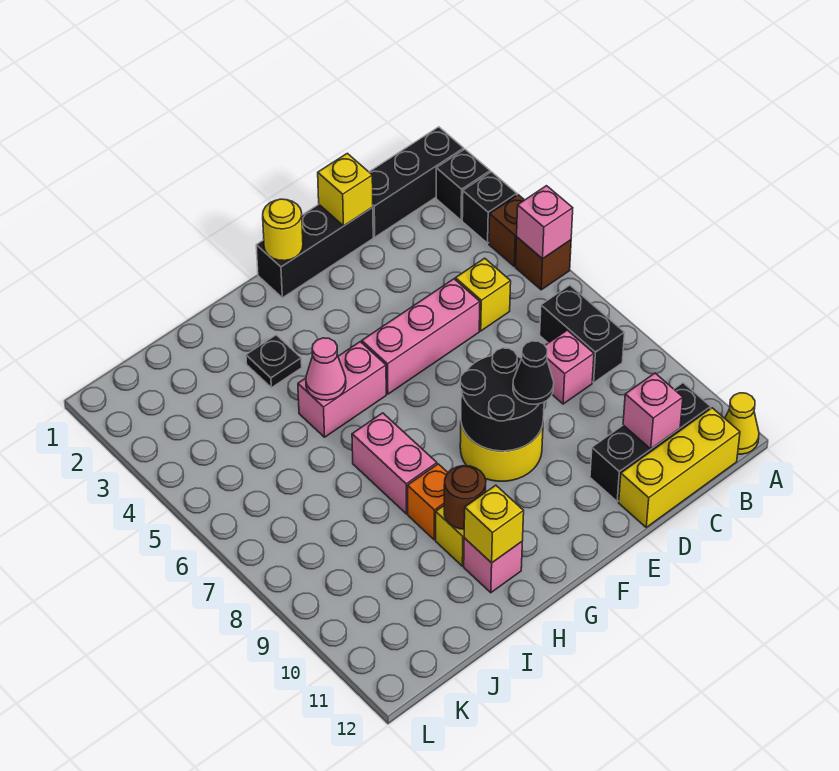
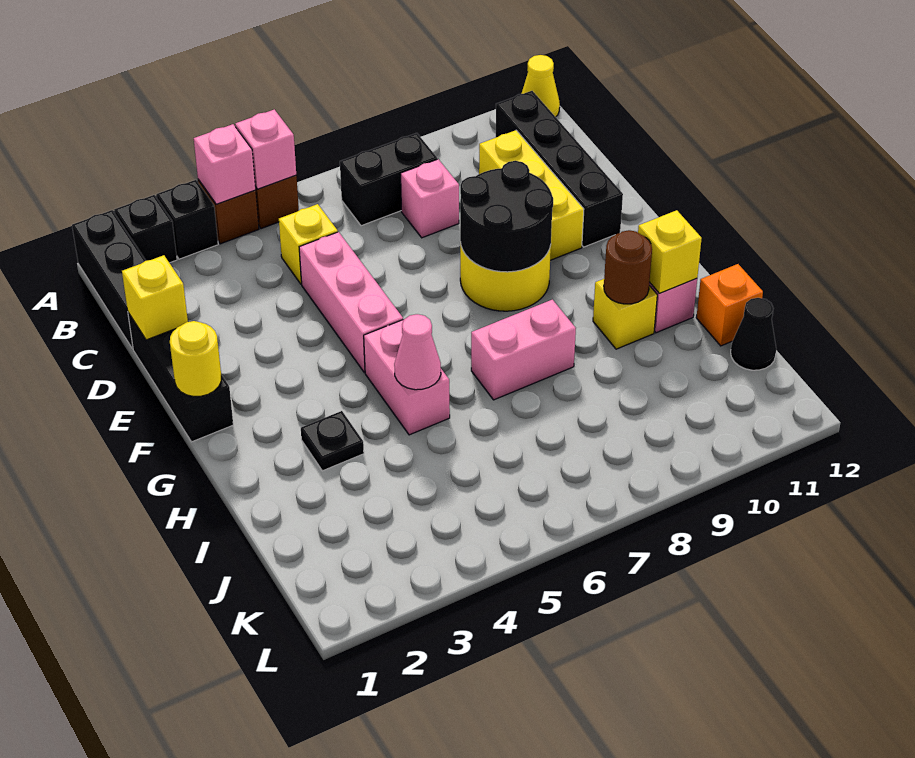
black 1x3 brick [590,383,711,501] -> black 1x4 brick [496,91,623,247]
yellow 1x3 brick [619,408,740,527] -> yellow 1x3 brick moved to [479,130,584,260]
pink 1x1 brick [623,373,683,449] -> pink 1x1 brick moved to [194,124,256,204]
black 1x1 cone [513,341,554,404] -> black 1x1 cone moved to [731,298,776,370]
orange 1x1 brick [408,464,448,540] -> orange 1x1 brick moved to [696,264,763,346]

